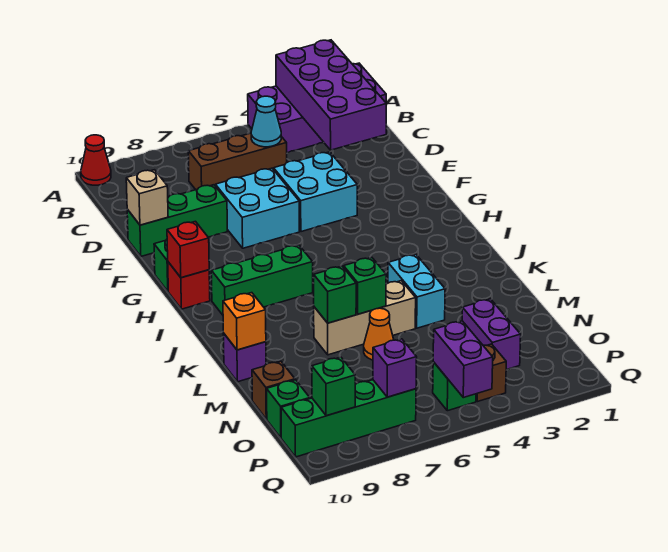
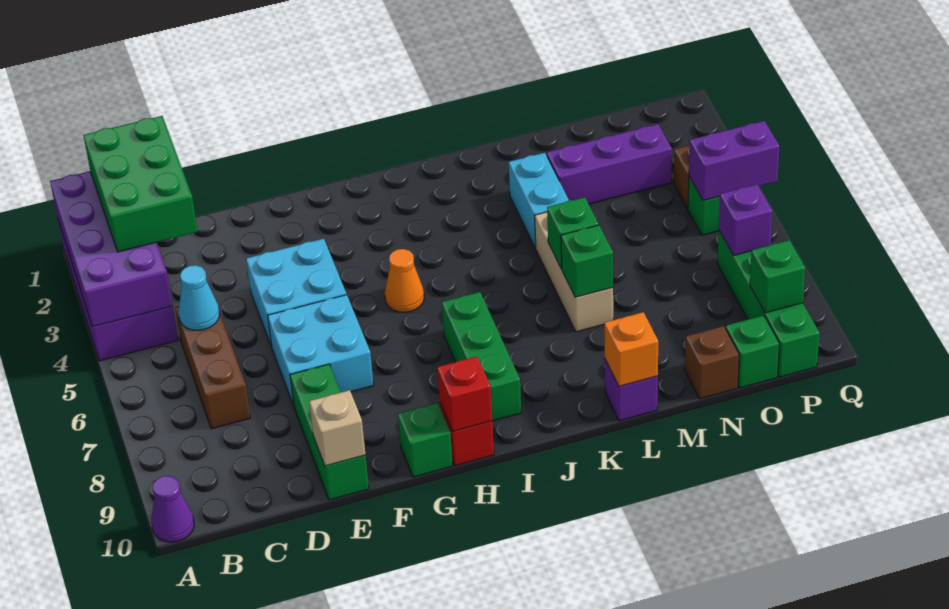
purple 2x4 brick [276,40,386,150] -> purple 2x4 brick turned to [50,171,173,327]
red 1x1 cone [81,135,111,185] -> purple 1x1 cone [151,476,194,542]
none -> green 2x3 brick [84,116,198,252]
cyan 1x2 brick [388,254,445,328] -> cyan 1x2 brick turned to [509,153,569,248]
orange 1x1 cone [364,308,394,360] -> orange 1x1 cone moved to [385,249,424,312]
purple 1x2 brick [462,299,521,370] -> purple 1x3 brick [547,124,672,204]

